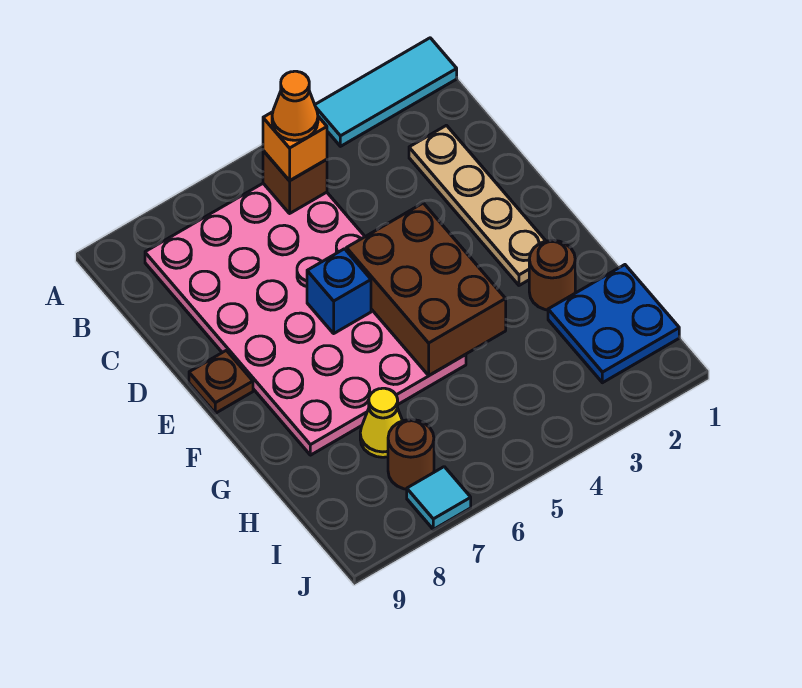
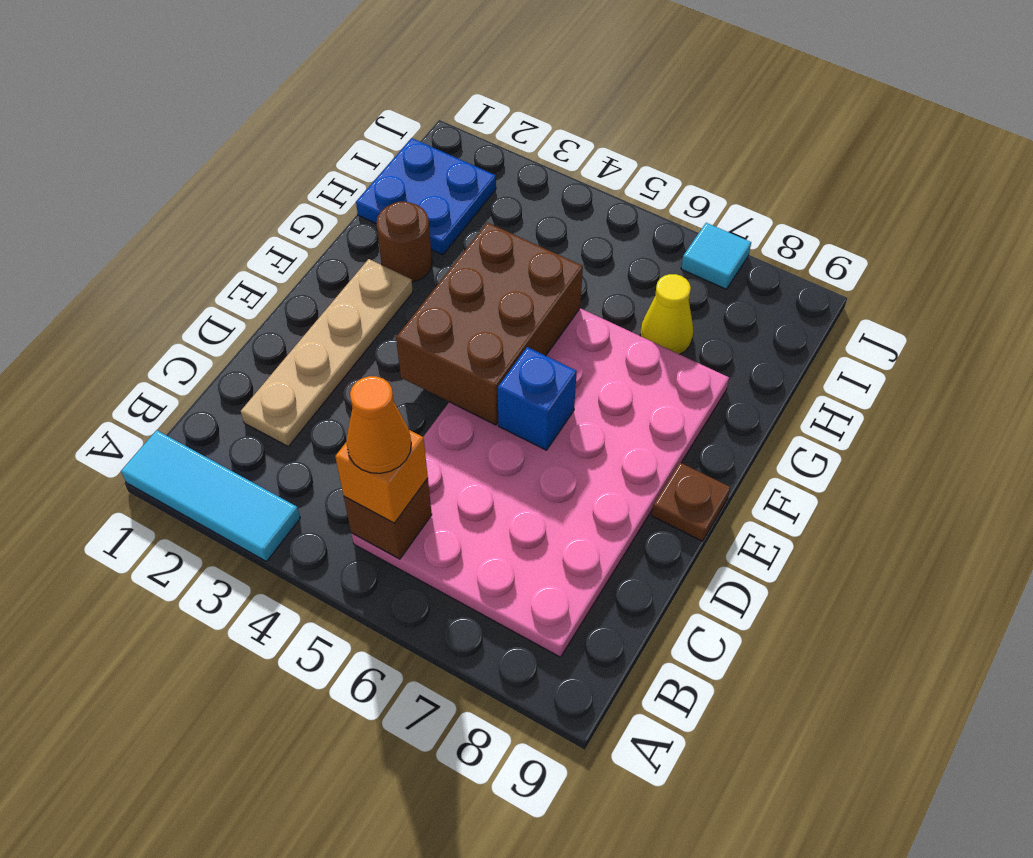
brown 1x1 round brick [388,420,434,489] -> none

